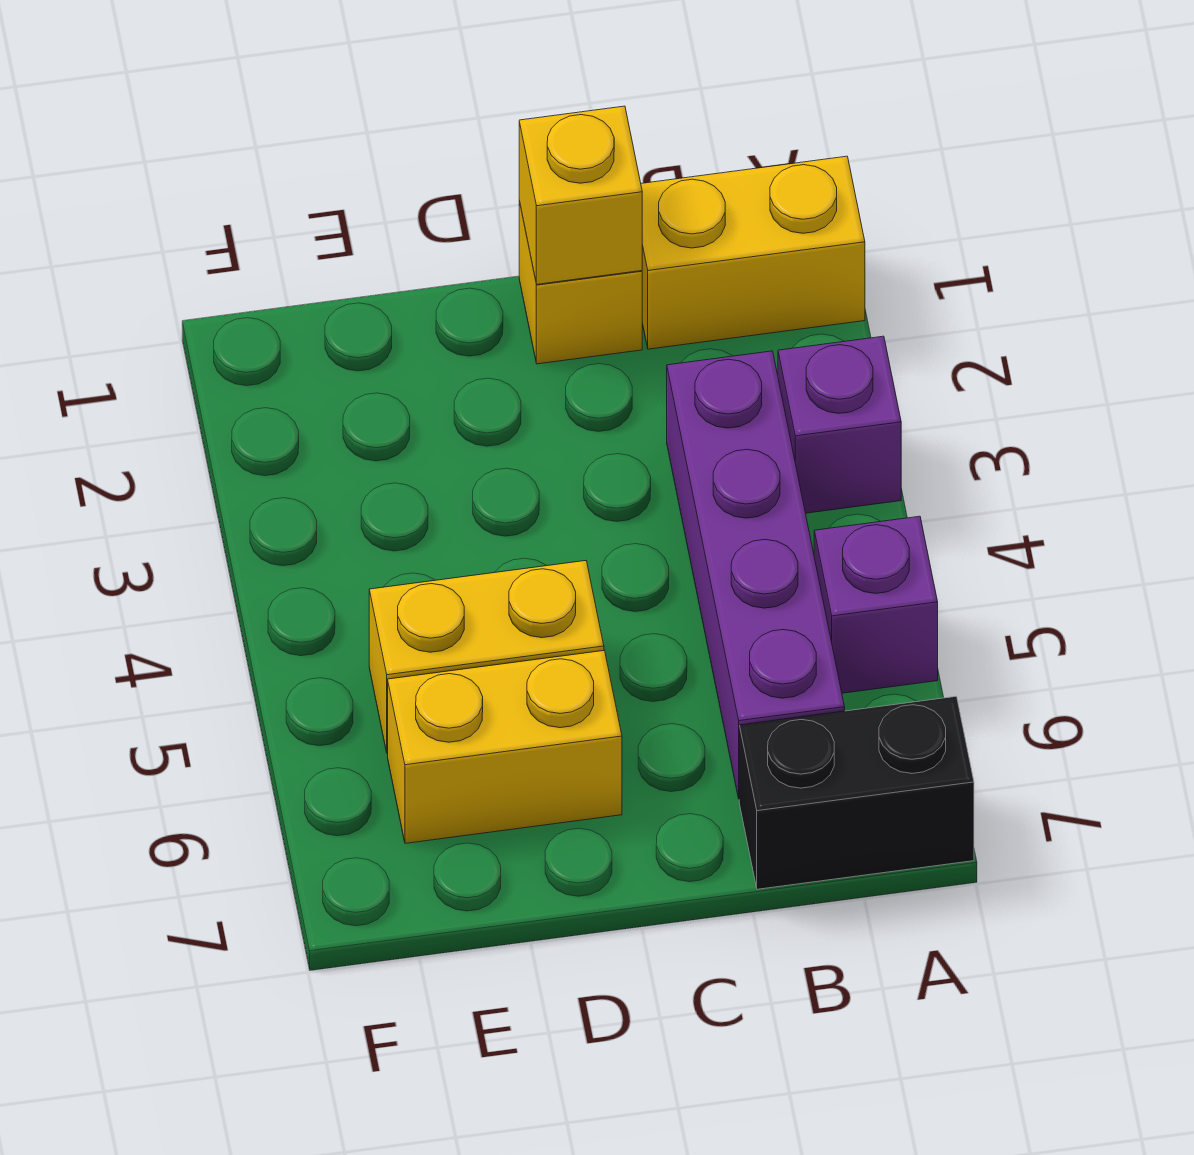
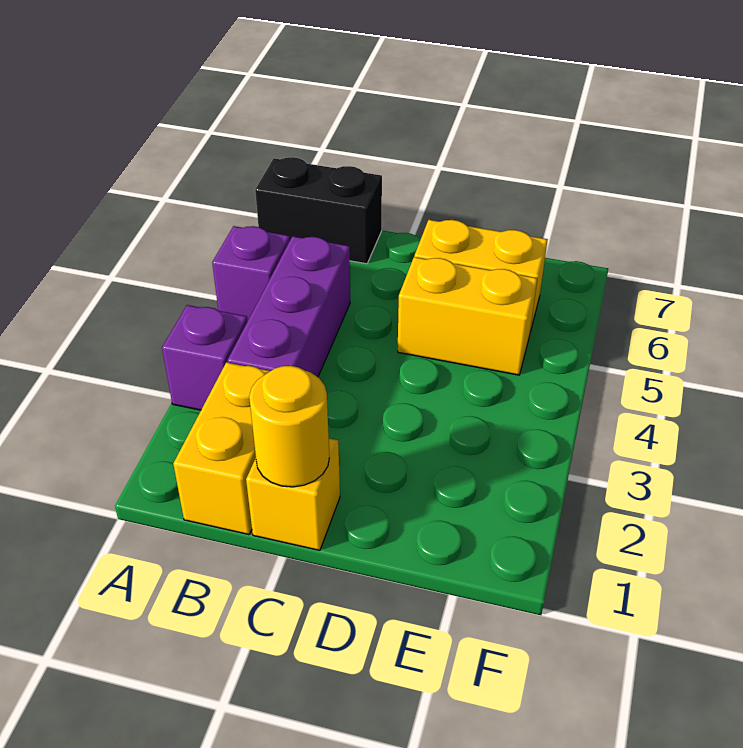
yellow 1x2 brick [641,156,865,349] -> yellow 1x2 brick turned to [173,362,270,535]
purple 1x4 brick [667,351,845,798] -> purple 1x3 brick [227,236,350,377]
yellow 1x1 brick [519,106,642,285] -> yellow 1x1 round brick [249,366,329,487]

